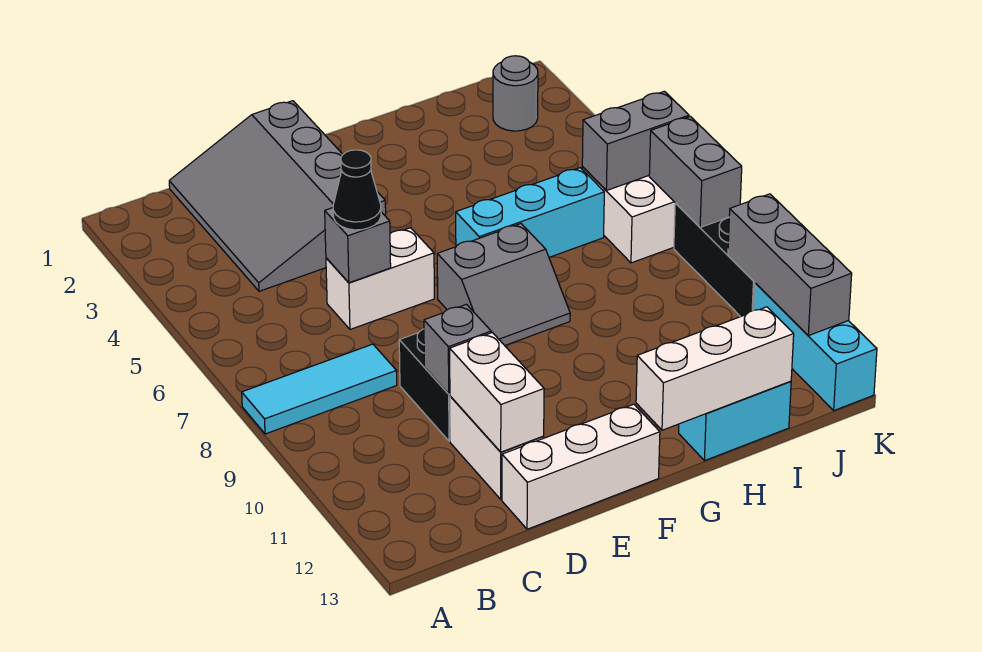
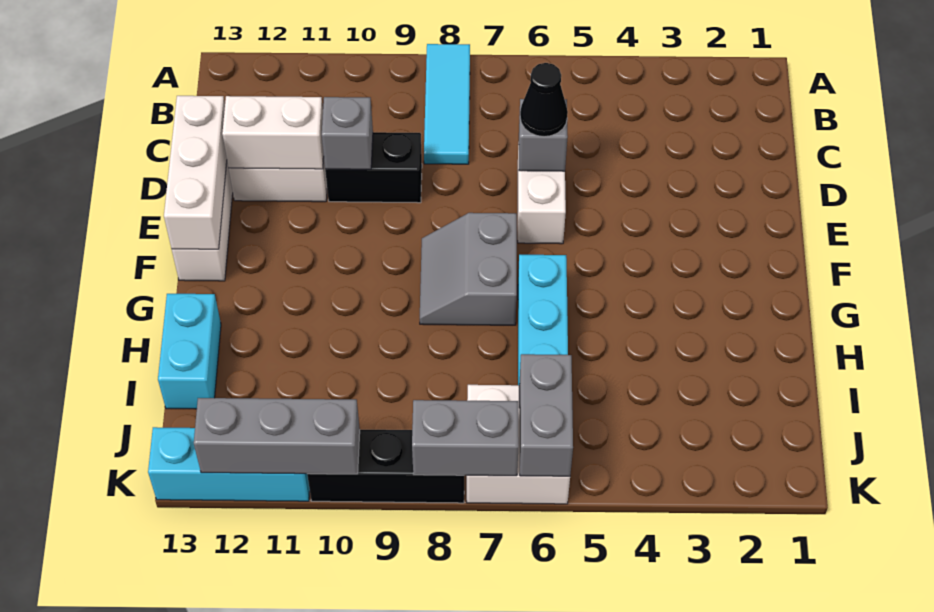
grey 3x4 slope [169,101,386,291] -> none
white 1x3 brick [636,307,794,430] -> white 1x3 brick moved to [164,96,227,249]
grey 1x1 round brick [493,56,538,131] -> none

